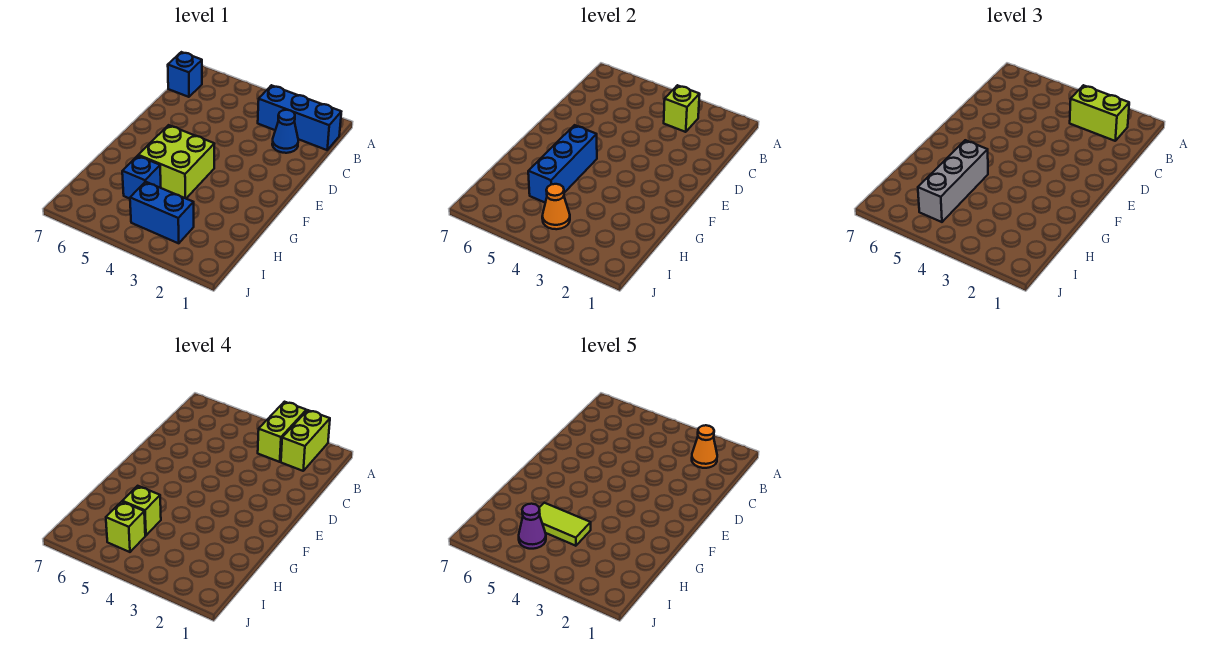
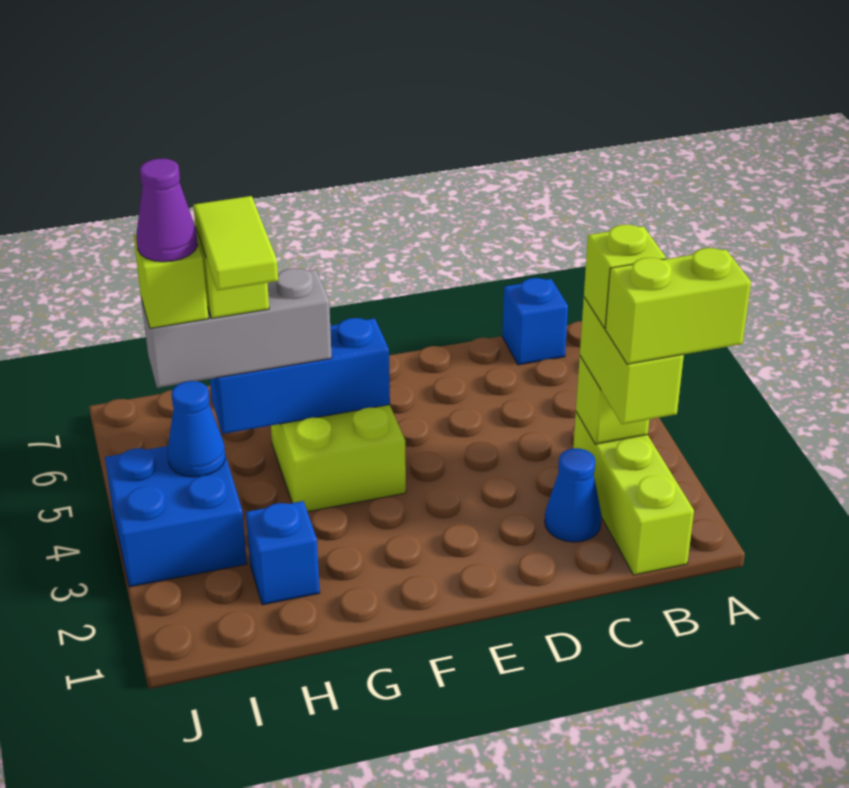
lime 1x2 brick [258,402,306,462] -> lime 1x1 brick [584,224,666,328]
blue 1x3 brick [258,85,341,150] -> lime 1x3 brick [573,412,694,575]
orange 1x1 cone [692,425,717,468] -> none
blue 1x1 brick [122,156,161,199] -> blue 1x1 brick moved to [246,501,320,605]
blue 1x2 brick [130,182,194,243] -> blue 2x2 brick [105,446,247,587]
orange 1x1 cone [542,184,570,229] -> blue 1x1 cone [168,381,225,477]

